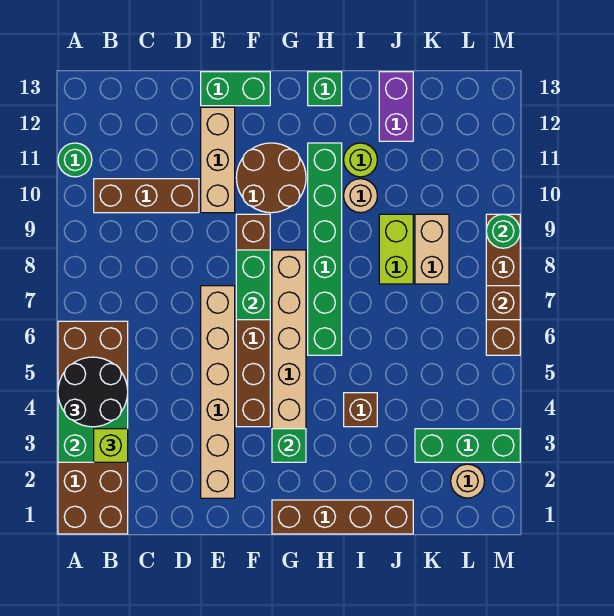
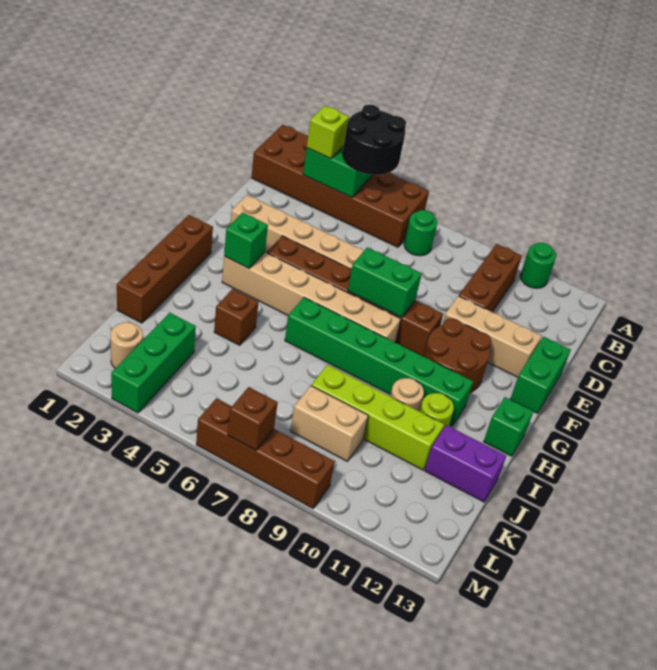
lime 1x2 brick [379,214,413,284] -> lime 1x4 brick [311,365,444,470]
green 1x1 round brick [486,214,520,248] -> green 1x1 round brick moved to [404,210,437,256]

